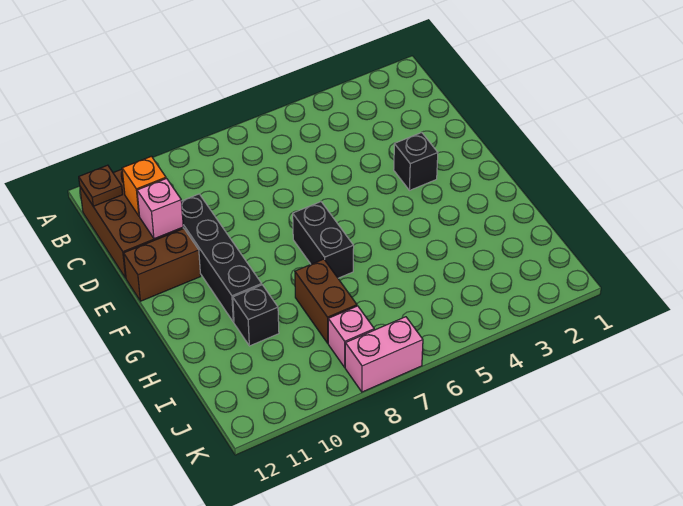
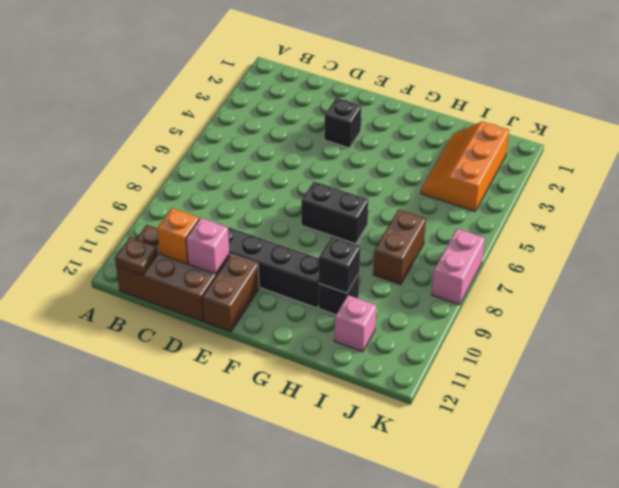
brown 1x2 brick [295,259,357,343] -> brown 1x2 brick turned to [373,209,426,284]
none -> black 1x1 brick [319,237,360,293]
none -> orange 2x3 slope [421,121,509,211]
pink 1x1 brick [328,306,374,367] -> pink 1x1 brick moved to [334,295,376,352]

